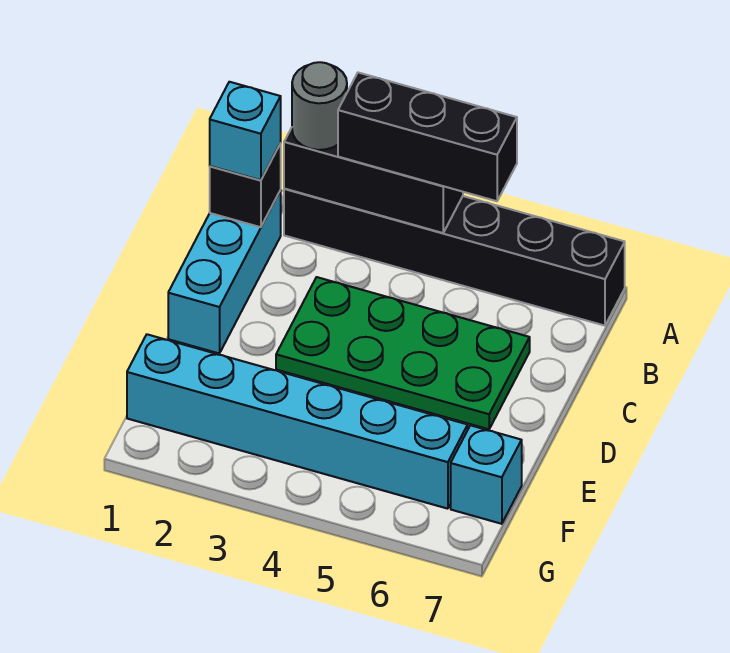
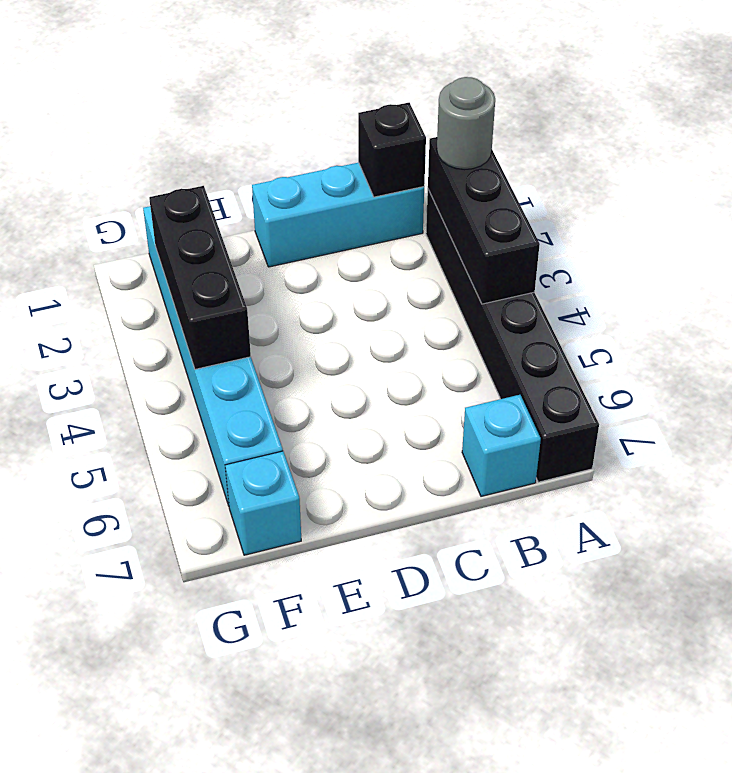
black 1x3 brick [338,73,517,201] -> black 1x3 brick moved to [149,186,251,369]
cyan 1x1 brick [210,82,281,180] -> cyan 1x1 brick moved to [462,395,541,496]
green 2x4 plate [276,277,530,429] -> none

